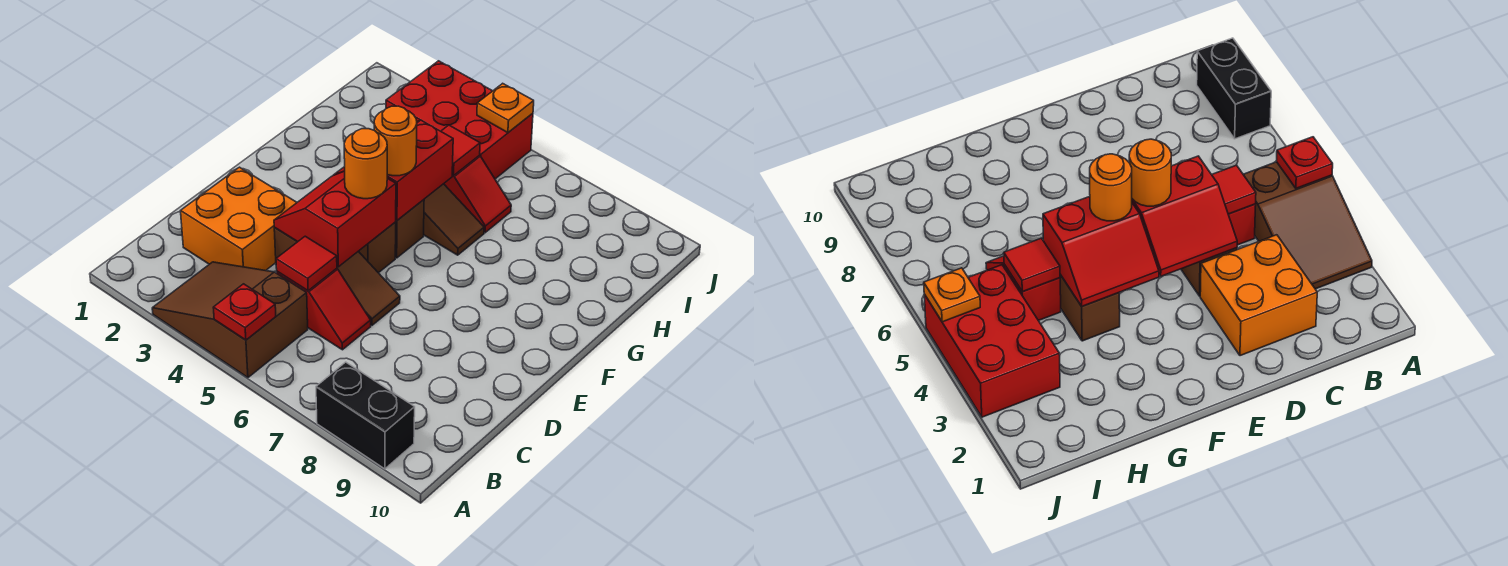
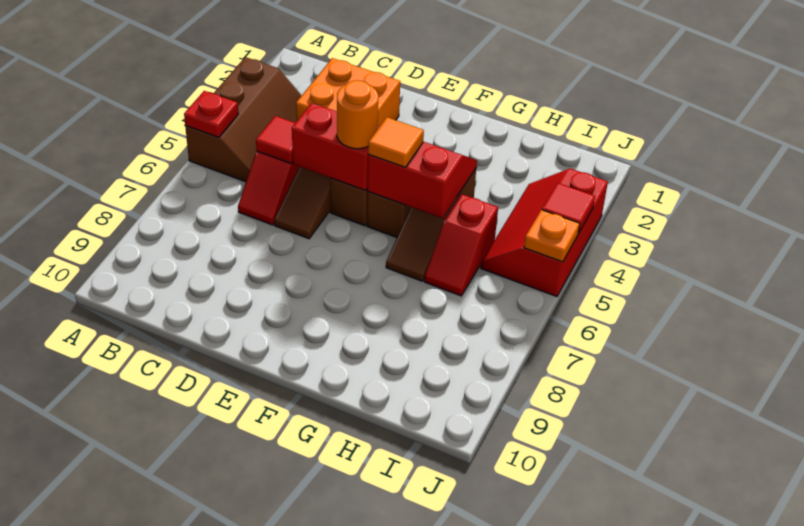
brown 2x3 slope [152,262,308,378] -> brown 2x3 slope turned to [185,57,302,182]
black 1x2 brick [316,362,415,469] -> none
orange 1x1 round brick [374,106,417,176] -> orange 1x1 tile [368,117,424,167]
red 1x1 tile [441,125,480,176] -> red 1x1 tile moved to [542,183,595,234]
red 2x3 brick [386,61,533,179] -> red 2x3 slope [481,169,608,297]

